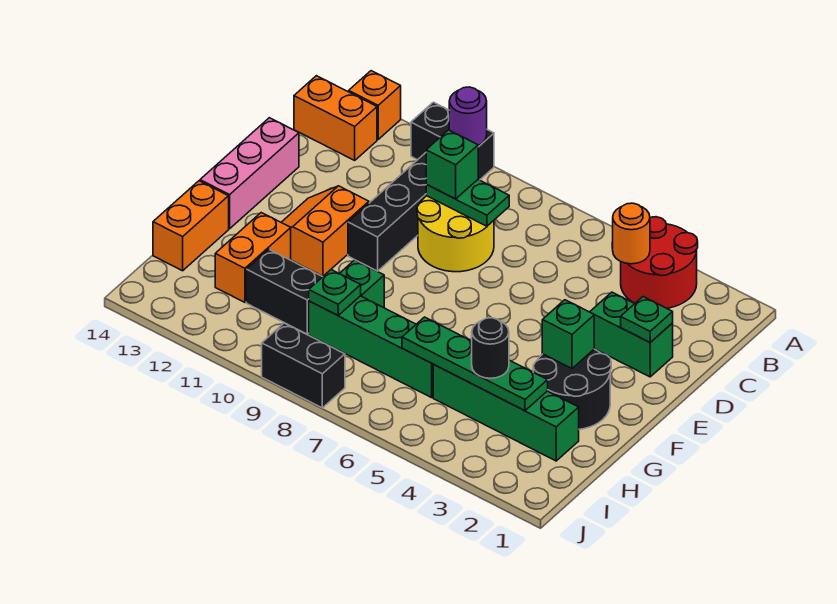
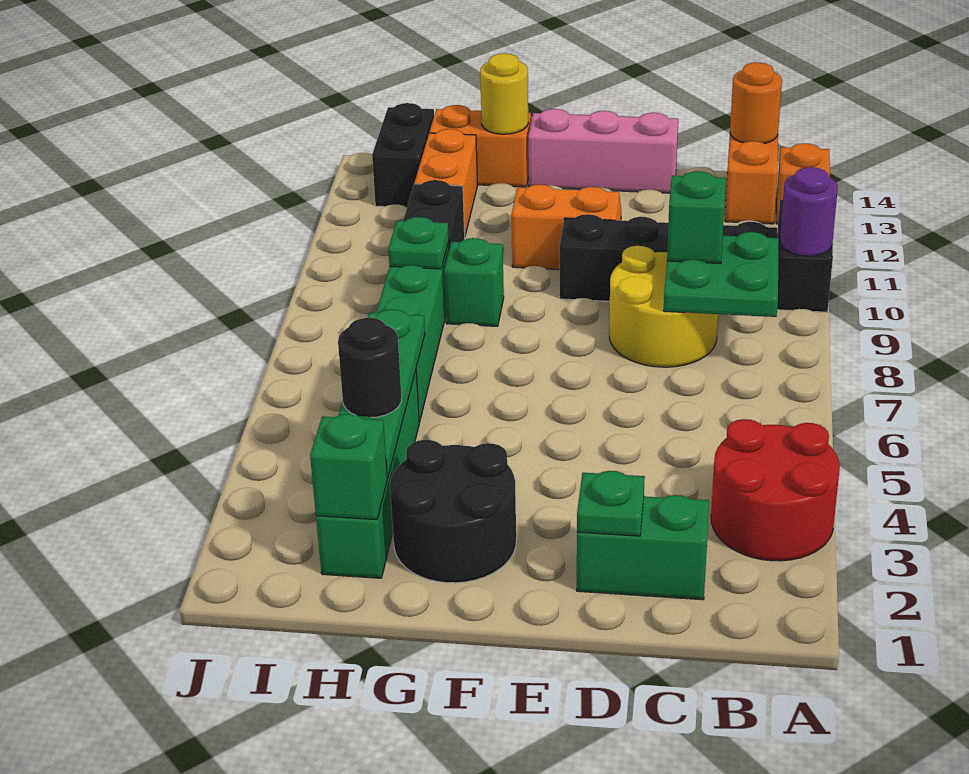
orange 1x1 round brick [613,203,650,264] -> orange 1x1 round brick moved to [730,62,782,144]
green 1x2 plate [426,180,509,226] -> green 2x2 plate [664,232,778,317]
green 1x2 brick [590,292,673,377] -> green 1x2 brick turned to [577,495,709,600]
green 1x1 brick [542,300,594,368] -> green 1x1 brick moved to [310,414,387,520]
orange 1x2 brick [215,213,291,302] -> orange 1x2 brick turned to [414,129,477,235]
none -> yellow 1x1 round brick [480,53,528,134]
black 1x2 brick [262,323,345,408] -> black 1x2 brick moved to [372,103,434,207]

